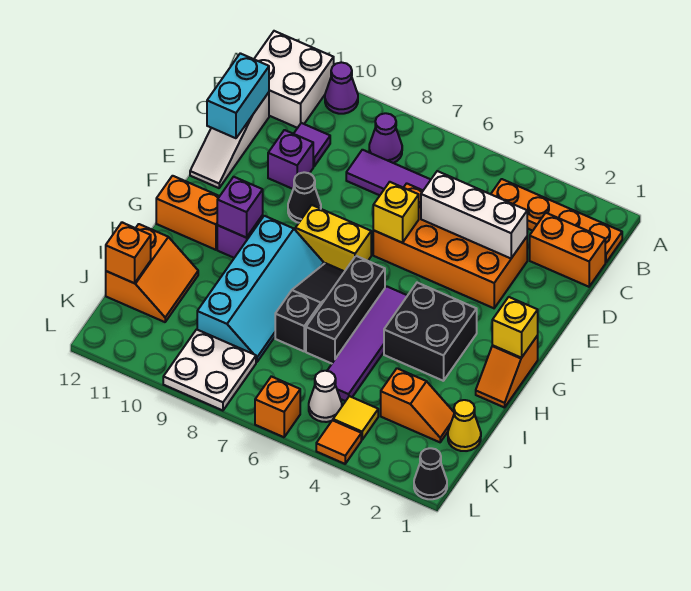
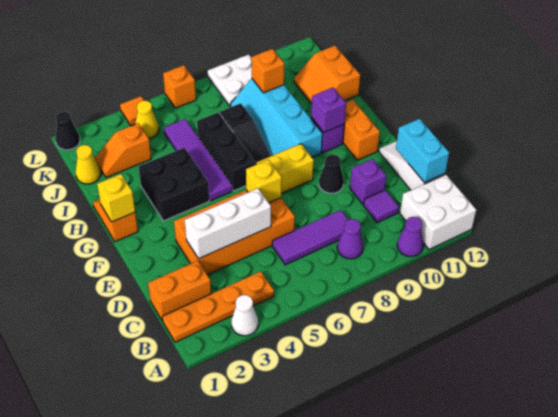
orange 1x2 brick [156,176,220,250] -> orange 1x2 brick turned to [343,100,380,160]
orange 1x1 brick [106,223,151,283] -> orange 1x1 brick moved to [252,49,284,93]
yellow 1x1 tile [333,396,378,440] -> yellow 1x1 cone [135,101,159,139]
white 1x1 cone [309,371,342,422] -> white 1x1 cone moved to [231,295,258,336]

